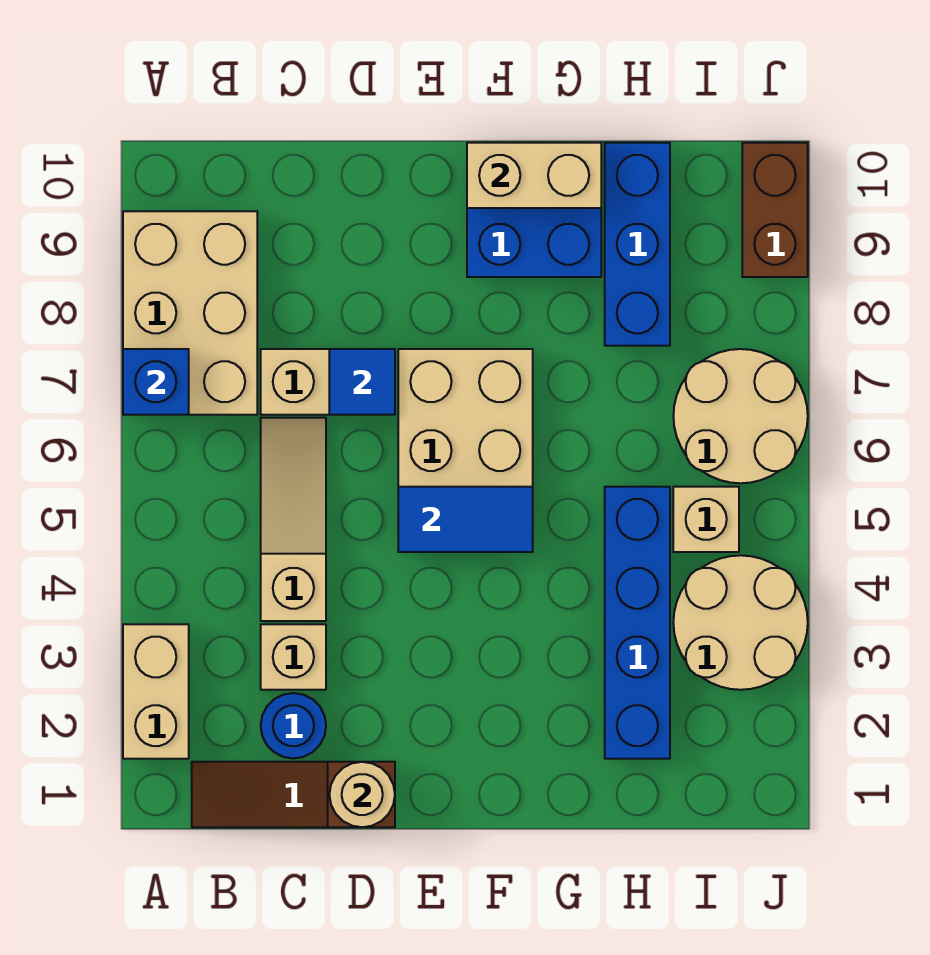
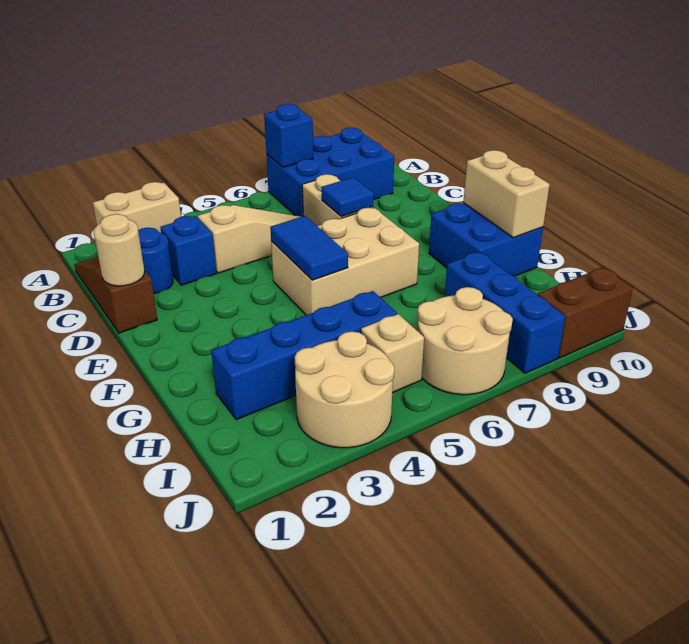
tan 2x3 brick [123,211,257,415] -> blue 2x3 brick [266,128,394,216]
tan 1x1 brick [261,624,326,690] -> blue 1x1 brick [160,216,216,285]
blue 1x3 brick [605,143,670,346] -> blue 1x3 brick turned to [445,252,565,373]

